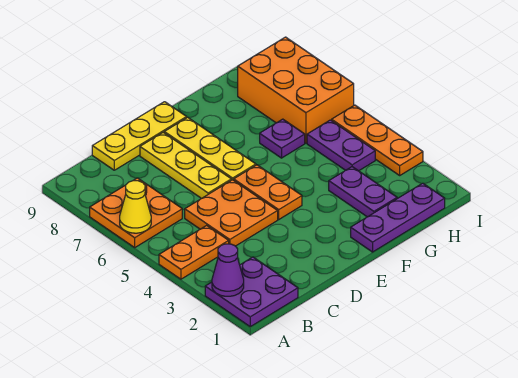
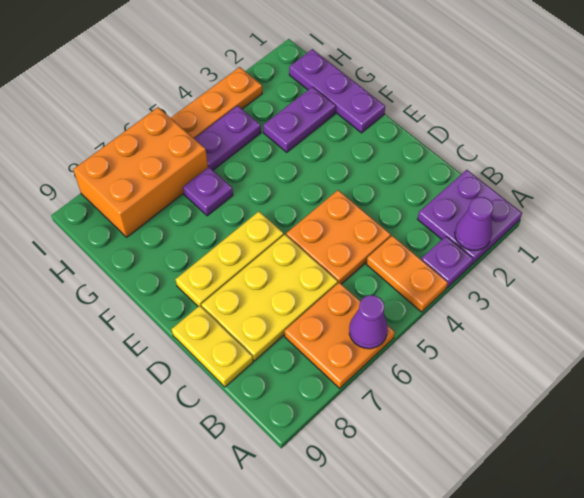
none -> purple 1x1 plate [421,236,473,288]
yellow 1x1 cone [120,181,151,233] -> purple 1x1 cone [349,295,388,349]
yellow 1x3 plate [92,102,187,170] -> yellow 1x2 plate [172,306,253,387]
yellow 1x3 plate [140,132,231,199] -> yellow 2x3 plate [201,235,338,361]
orange 1x2 plate [234,165,302,219] -> none

